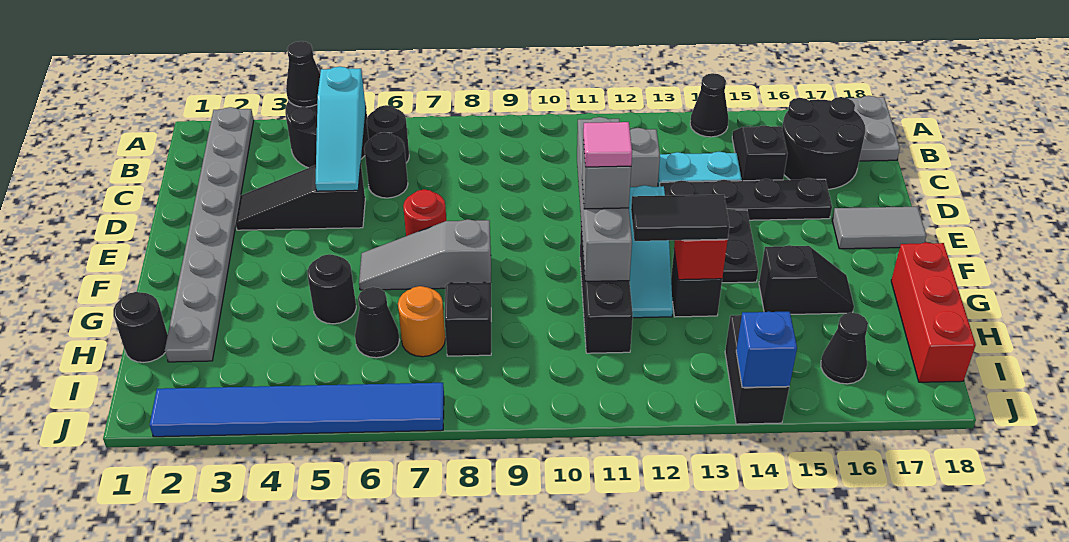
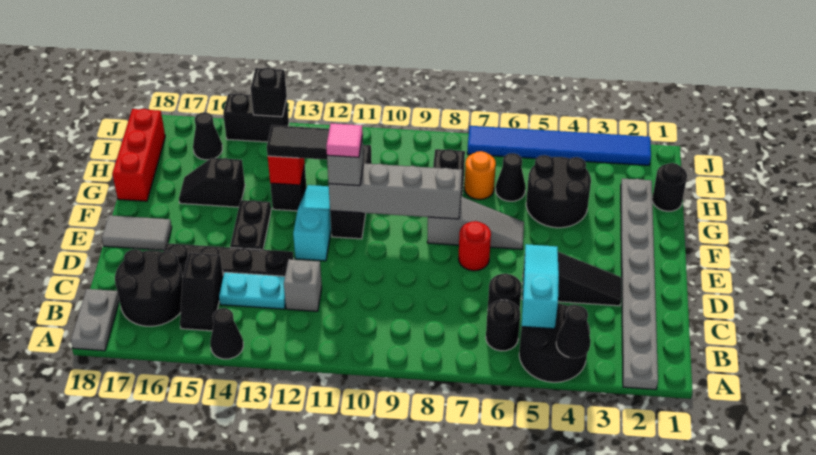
grey 1x4 brick [577,117,632,281] -> grey 1x4 brick turned to [329,163,462,219]
black 1x1 round brick [307,254,356,324] -> black 2x2 round brick [526,155,591,228]
black 1x2 brick [725,315,789,424] -> black 1x2 brick turned to [223,93,289,142]
blue 1x1 brick [736,311,797,387] -> black 1x1 brick [251,68,287,117]

